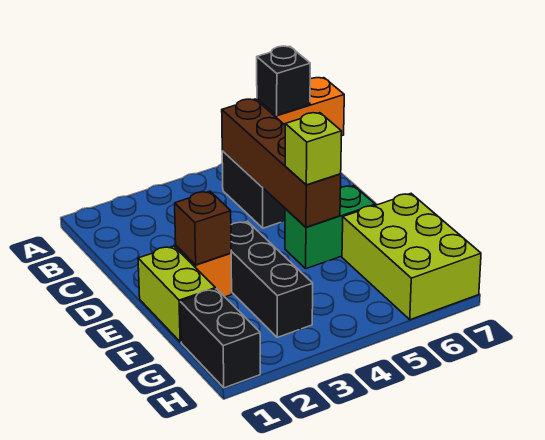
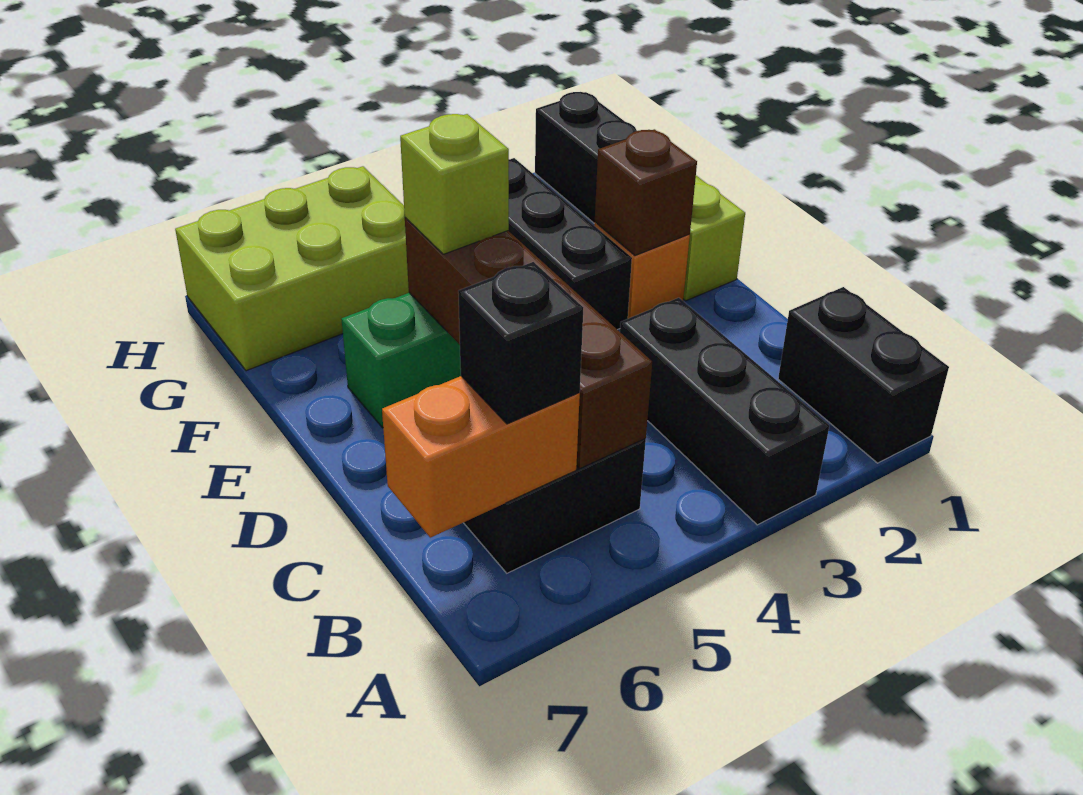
none -> black 1x2 brick [778,287,949,463]
none -> black 1x3 brick [620,298,829,525]
lime 2x3 brick [342,194,481,320] -> lime 2x3 brick turned to [175,166,409,371]

